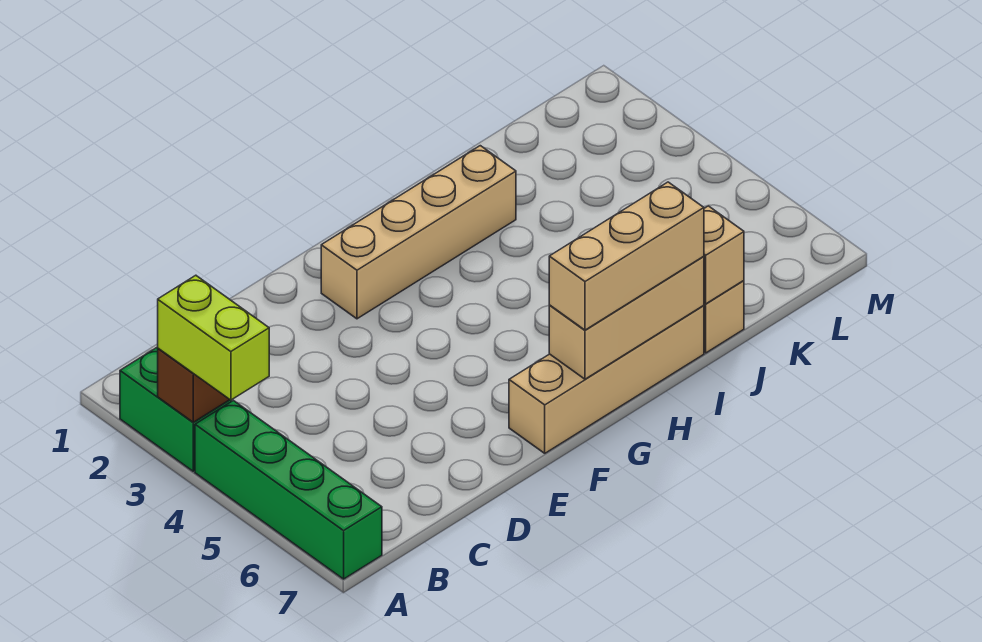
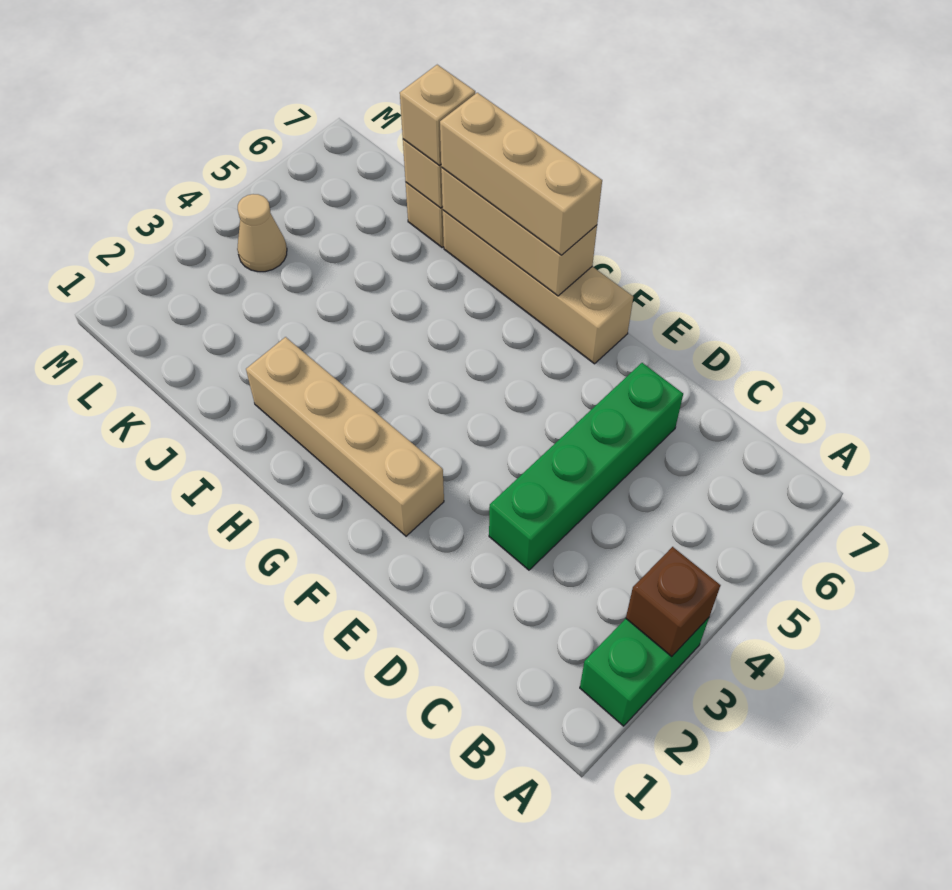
lime 1x2 brick [158,275,269,400] -> none
green 1x4 brick [195,401,382,579] -> green 1x4 brick moved to [489,363,683,570]
none -> tan 1x1 brick [400,65,475,165]
none -> tan 1x1 cone [237,194,287,272]

